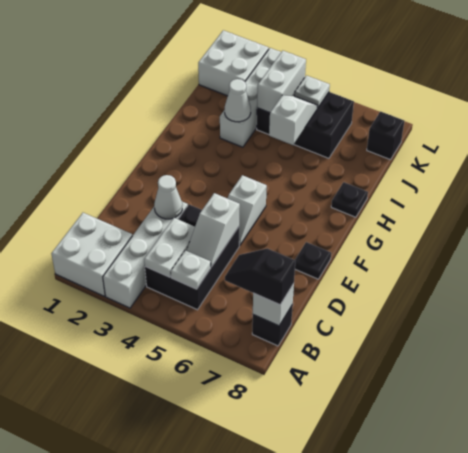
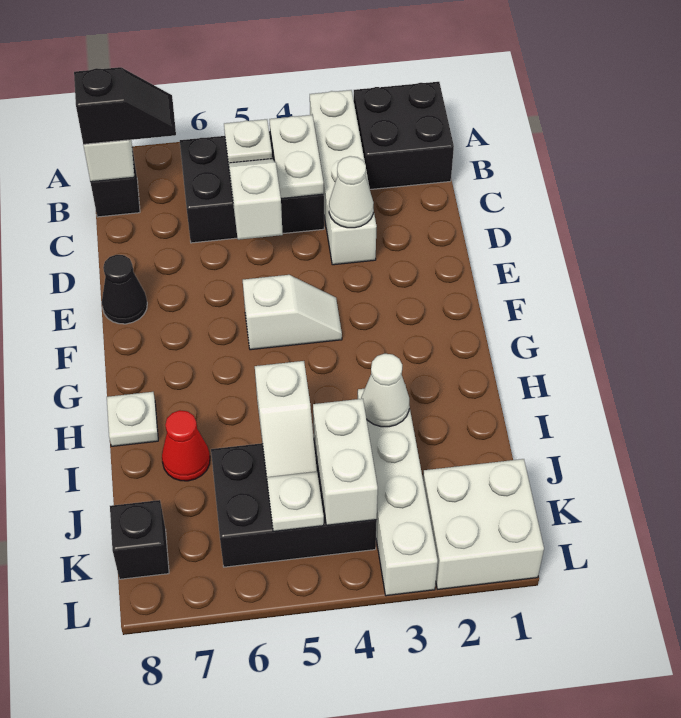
white 2x2 brick [51,213,132,296] -> black 2x2 brick [354,82,454,190]
black 2x3 brick [145,205,239,310] -> black 2x3 brick turned to [180,131,324,243]
white 1x2 slope [228,175,267,246] -> white 1x2 slope turned to [243,275,342,350]
black 1x1 plate [295,242,331,279] -> black 1x1 cone [102,255,147,324]
black 1x1 plate [331,182,368,217] -> white 1x1 plate [107,392,158,446]
none -> red 1x1 cone [162,410,210,481]

